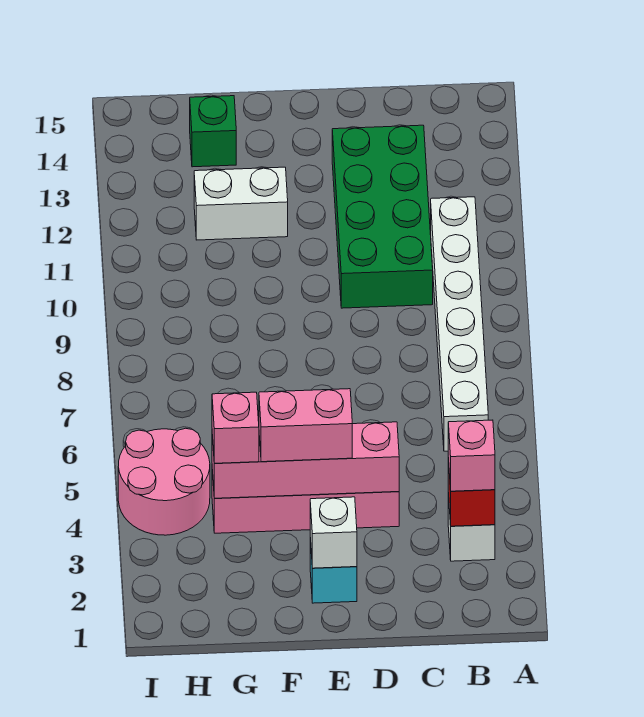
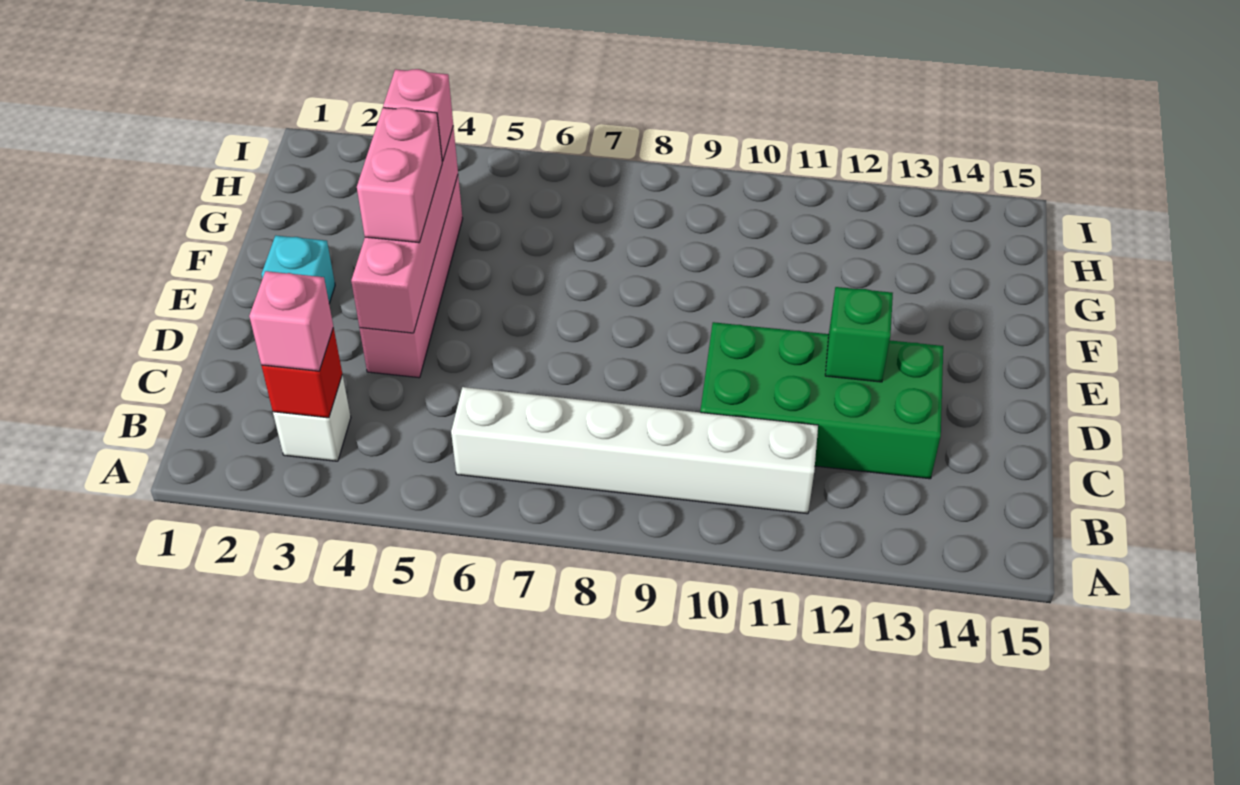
white 1x1 brick [310,497,357,568] -> none
white 1x2 brick [194,167,288,240] -> none
green 1x1 brick [190,96,236,167] -> green 1x1 brick moved to [825,287,893,382]
pink 2x2 round brick [118,428,210,535] -> none

